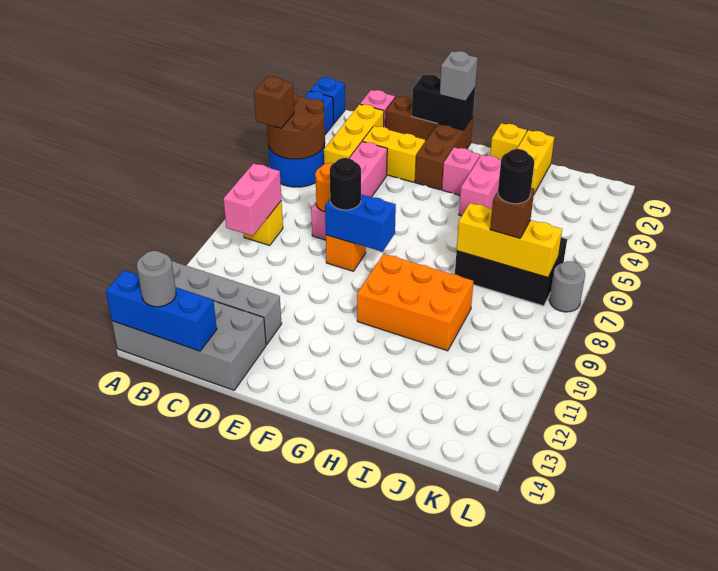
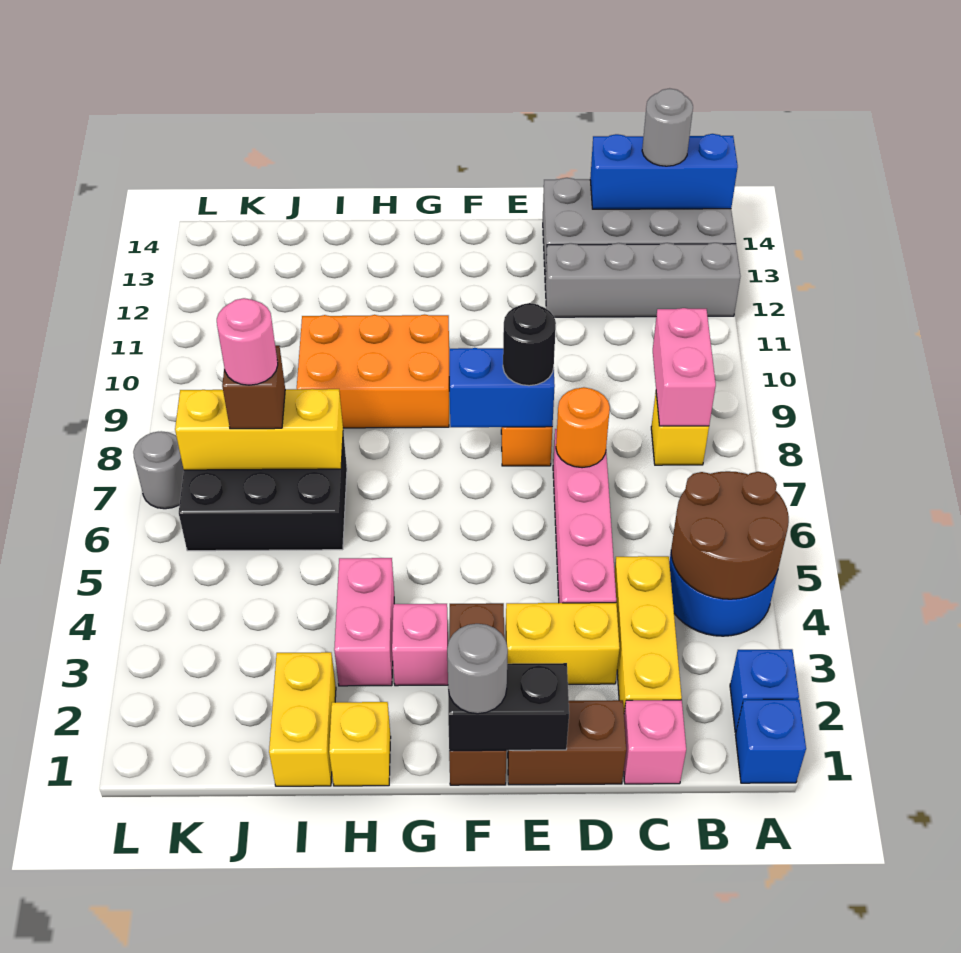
brown 1x1 brick [254,77,294,128] -> none
grey 1x1 brick [440,51,478,101] -> grey 1x1 round brick [447,624,508,714]
black 1x1 round brick [498,149,534,204] -> pink 1x1 round brick [217,298,278,385]

